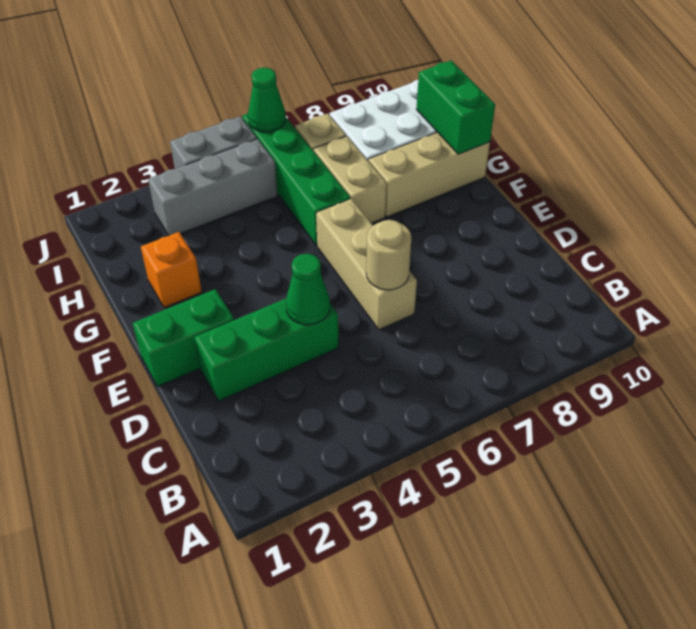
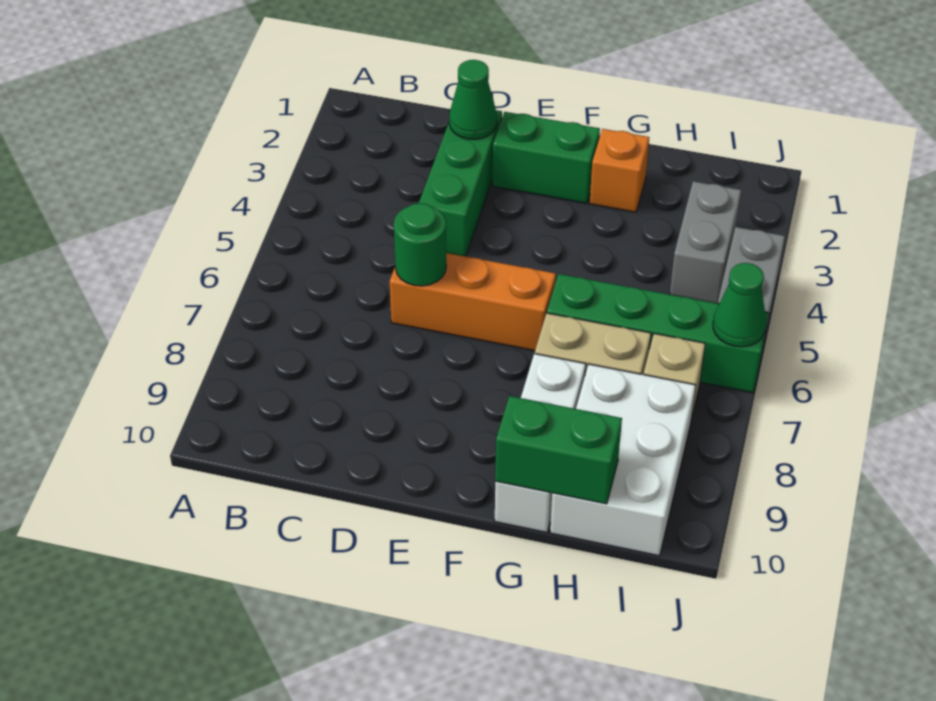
green 1x1 cone [286,254,330,325] -> green 1x1 cone moved to [449,60,497,139]
tan 1x3 brick [316,199,417,330] -> orange 1x3 brick [390,253,556,351]
tan 1x1 round brick [366,220,411,290] -> green 1x1 round brick [394,203,446,286]
green 1x2 brick [133,289,234,386] -> green 1x2 brick turned to [492,112,600,203]
tan 1x3 brick [369,132,490,217] -> white 1x3 brick [495,354,586,532]
grey 1x3 brick [148,139,277,235] -> grey 1x2 brick [670,181,741,303]

